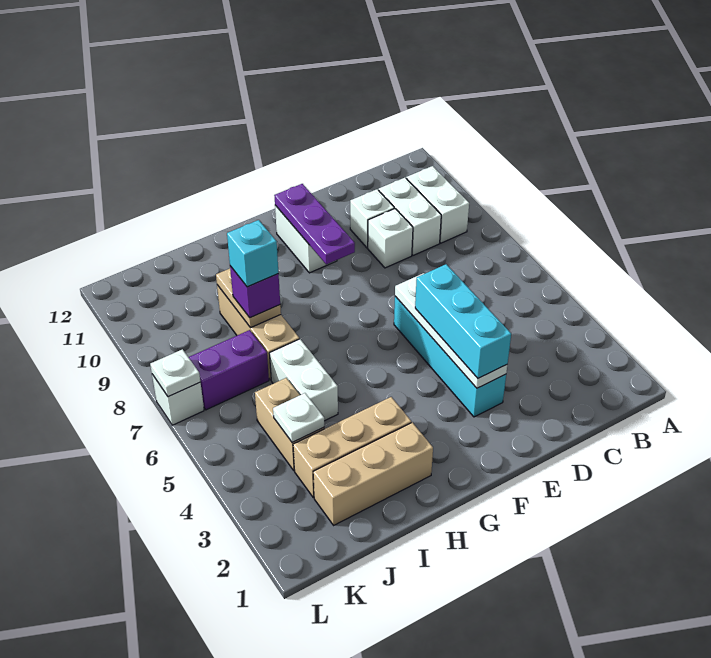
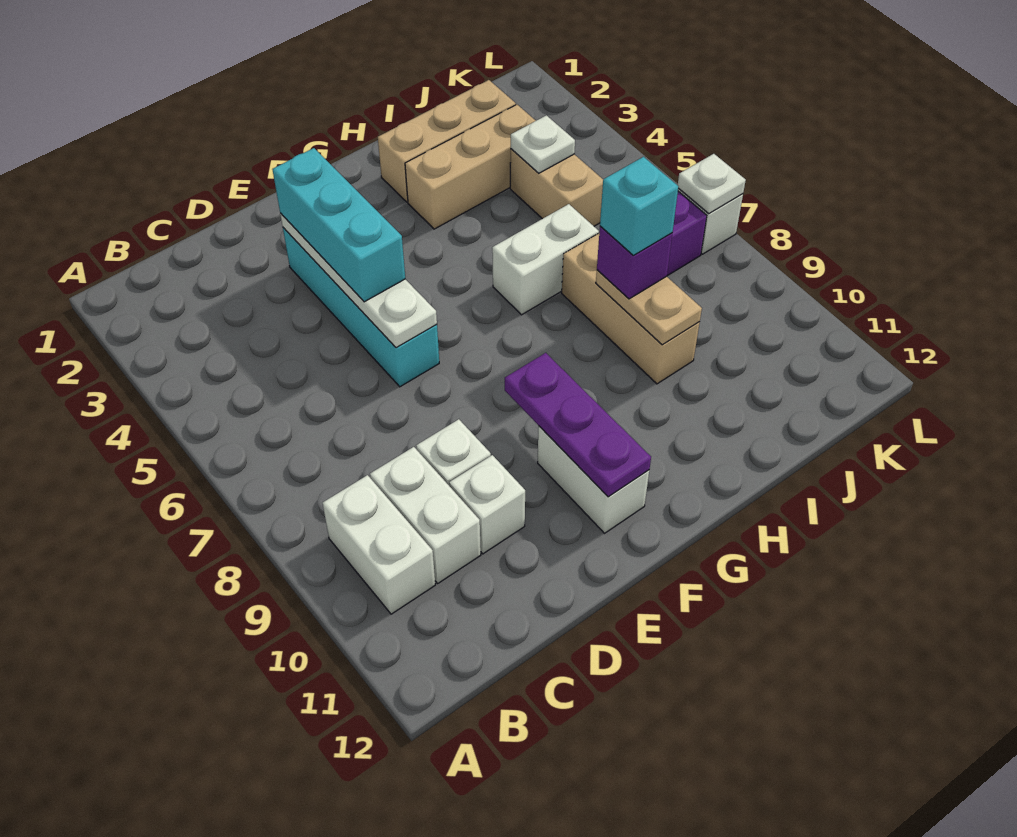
white 1x2 brick [269,339,338,421] -> white 1x2 brick turned to [492,204,599,315]

